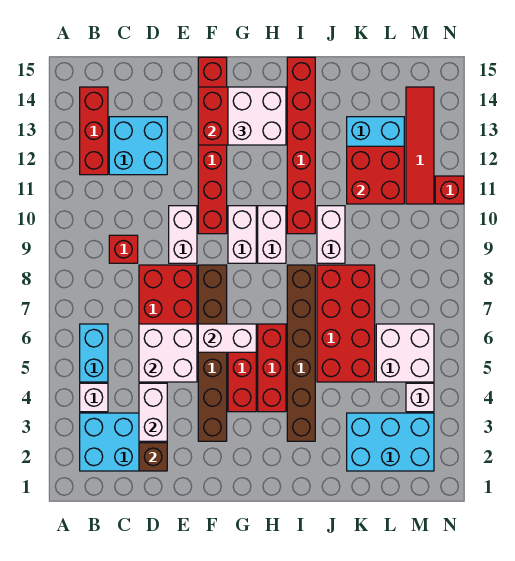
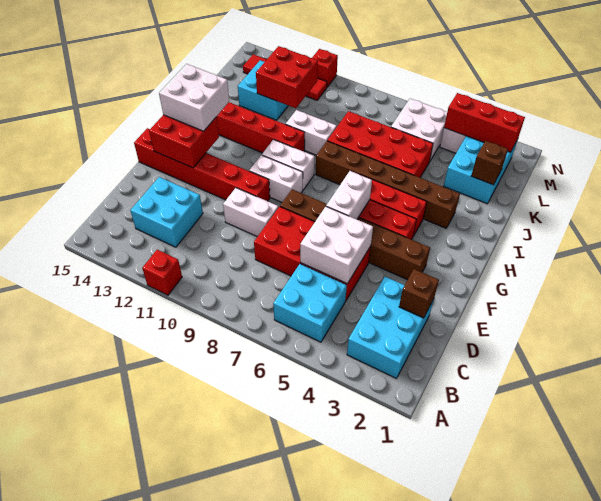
white 1x1 brick [80,383,108,412] -> none
cyan 1x2 brick [80,324,108,382] -> cyan 2x2 brick [273,264,347,342]
red 1x3 brick [80,87,108,175] -> red 1x3 brick moved to [444,93,525,152]
red 1x1 brick [109,235,138,263] -> red 1x1 brick moved to [142,250,182,295]
white 1x2 brick [139,383,167,441] -> none
none -> brown 1x1 brick [471,141,508,185]

